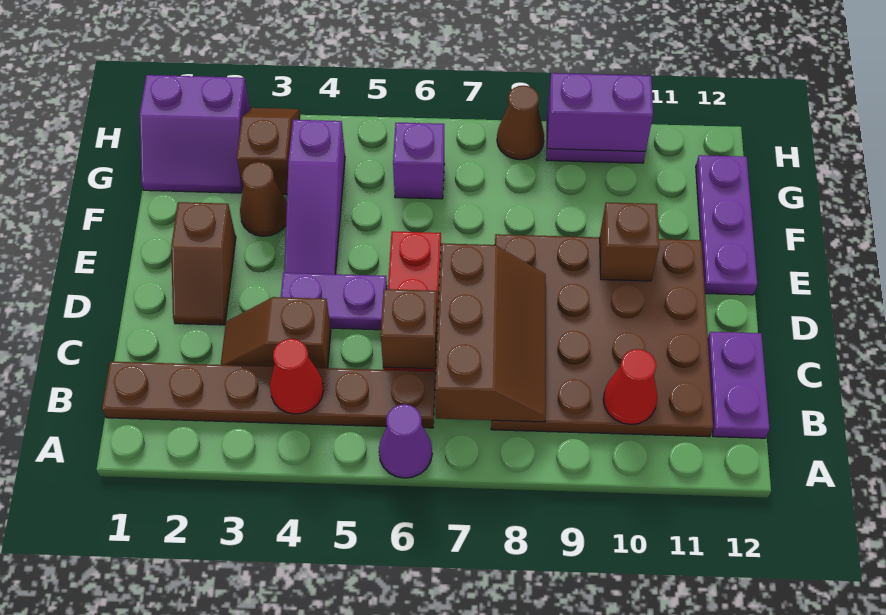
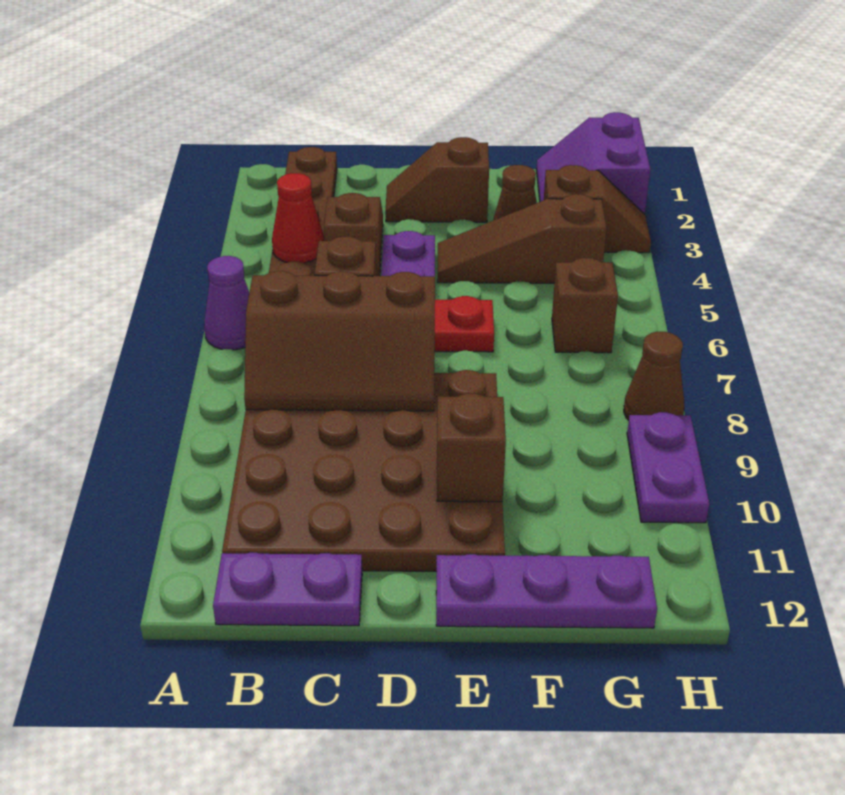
red 1x1 cone [603,349,658,425] -> none
purple 1x3 slope [284,120,345,274] -> brown 1x3 slope [437,194,607,283]
purple 1x1 brick [393,123,444,199] -> brown 1x1 brick [552,258,618,353]
purple 1x2 brick [547,73,653,151] -> none

